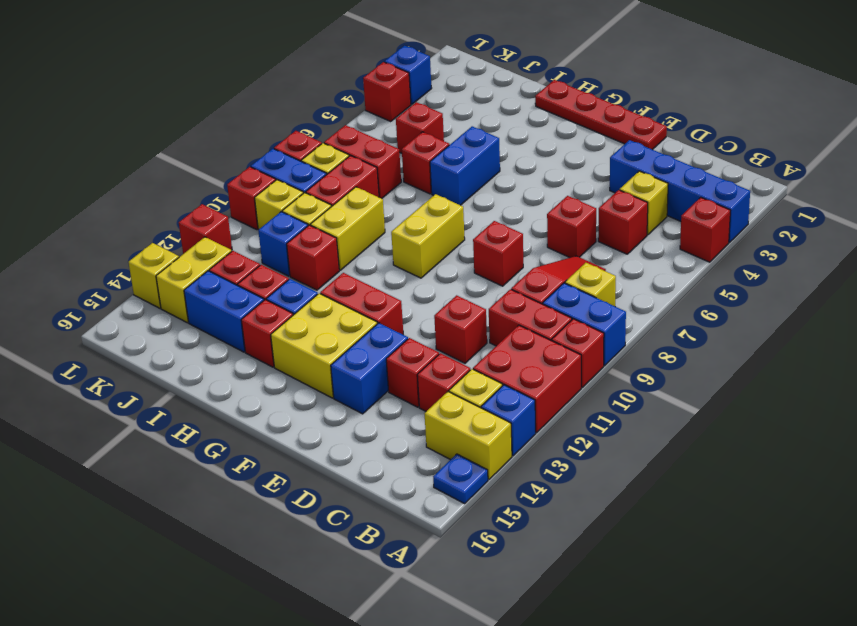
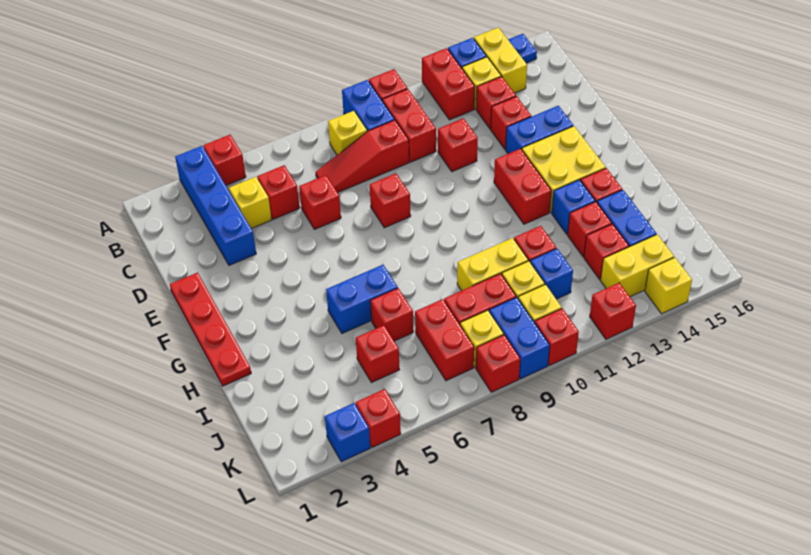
red 2x2 brick [473,325,581,433] -> red 1x2 brick [422,48,475,120]
yellow 1x2 brick [391,194,465,278] -> none

